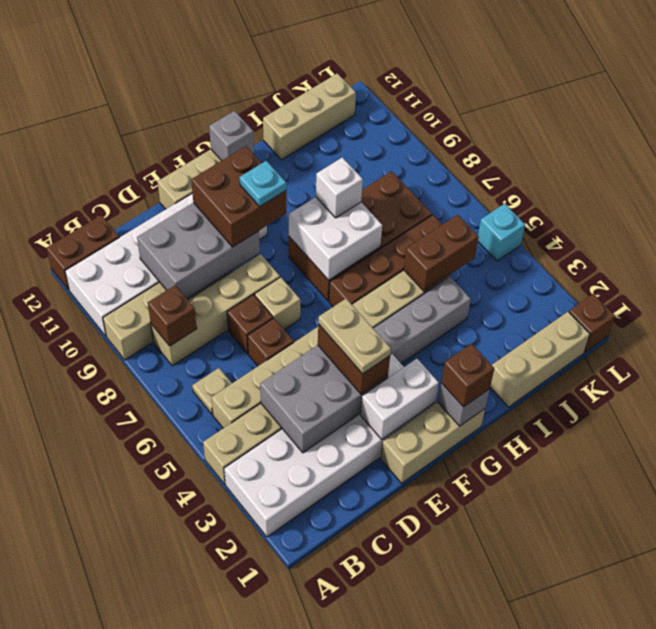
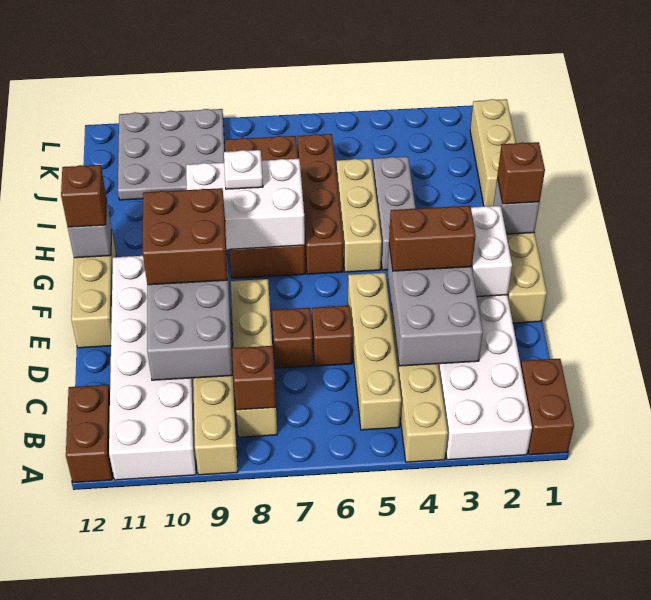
tan 1x1 plate [192,368,232,414] -> none
tan 1x2 plate [318,299,391,374] -> none
tan 1x1 brick [255,277,300,330] -> none
cyan 1x1 plate [240,161,286,206] -> none
white 2x2 brick [289,197,382,280] -> white 2x3 brick [186,159,305,250]
white 1x1 brick [316,157,363,218] -> white 1x1 plate [224,150,263,189]
brown 1x2 brick [404,215,479,292] -> brown 1x2 brick moved to [521,359,574,455]
tan 1x3 brick [263,73,356,160] -> none
none -> grey 3x3 plate [118,109,225,200]
brown 1x1 brick [569,294,615,352] -> brown 1x1 brick moved to [61,165,106,227]
cyan 1x1 brick [478,204,525,261] -> none

